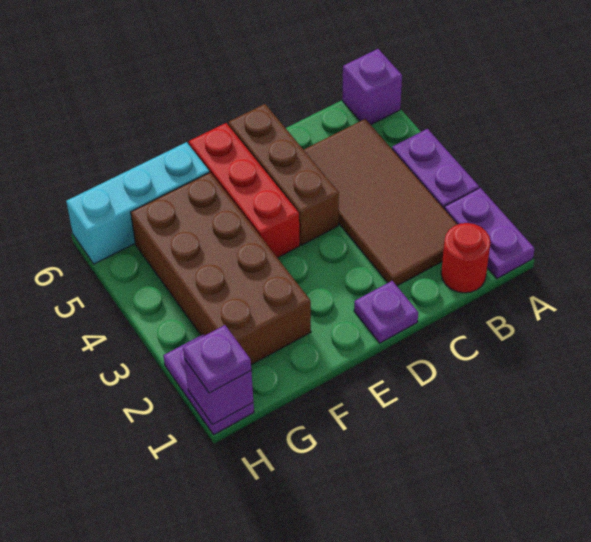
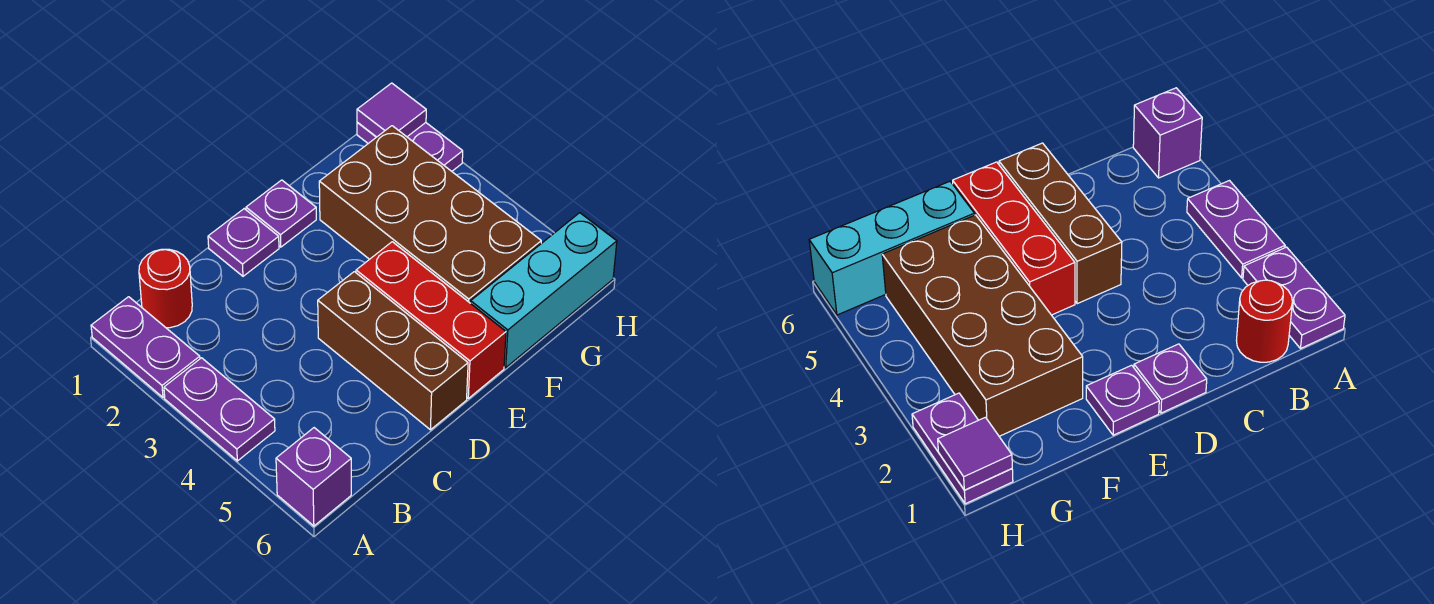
brown 2x4 tile [304,119,457,286] -> none
purple 1x1 brick [184,359,253,425] -> purple 1x1 tile [357,83,426,137]
purple 1x1 plate [183,325,251,393] -> purple 1x1 plate moved to [246,180,316,247]

